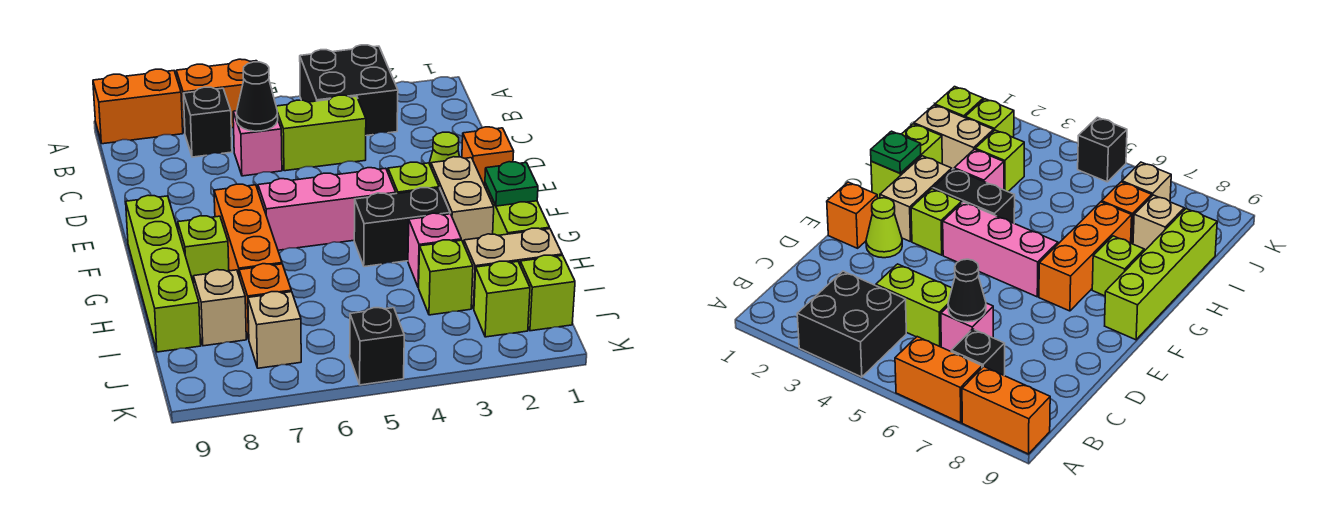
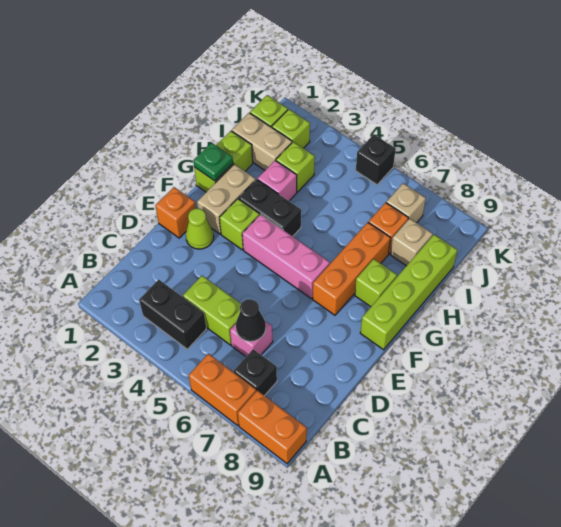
black 2x2 brick [300,45,398,136] -> black 1x2 brick [139,280,206,349]

